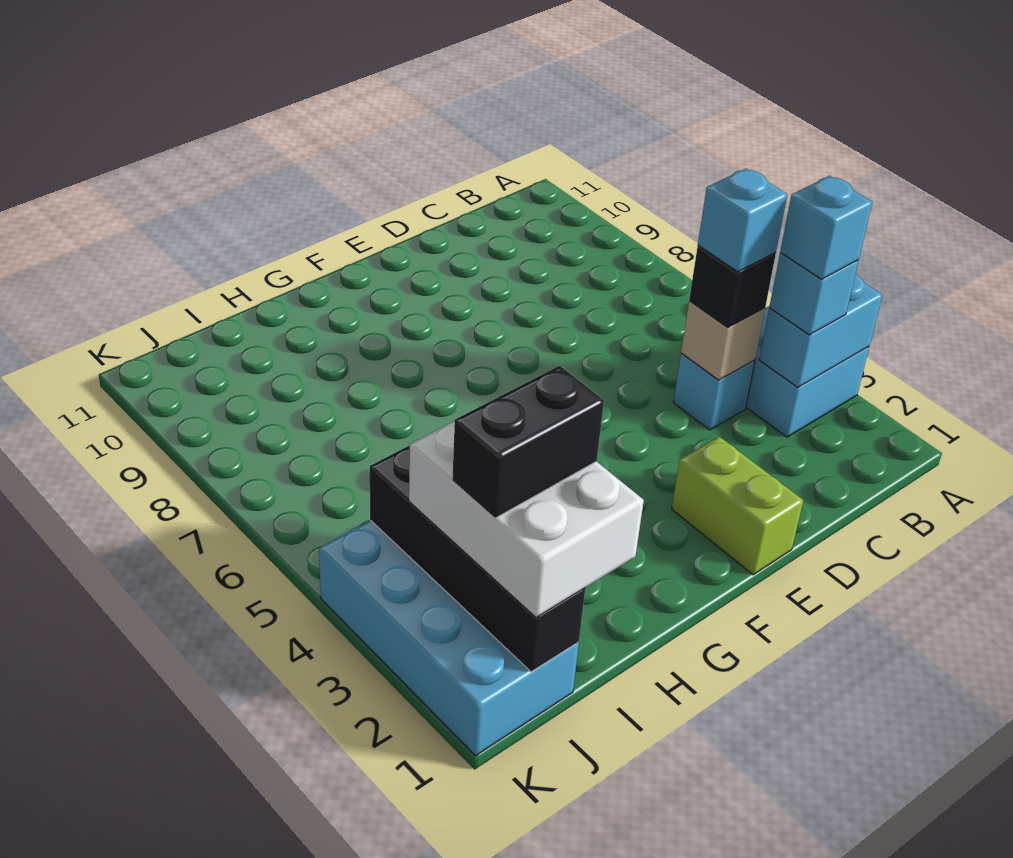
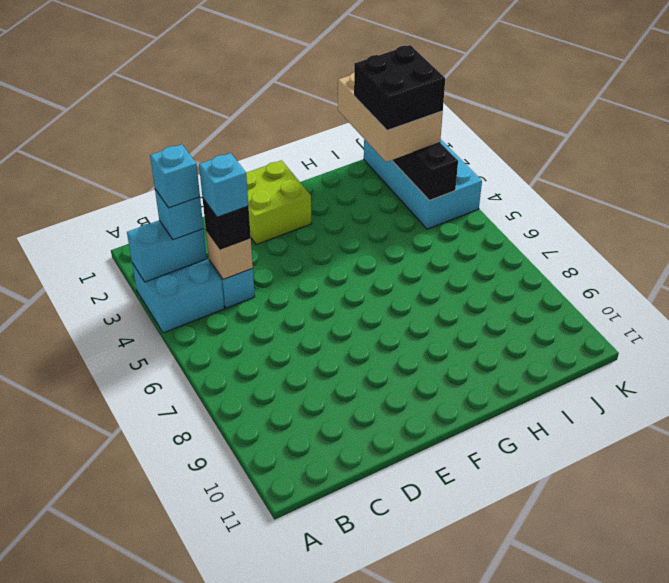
lime 1x2 brick [672,437,803,575] -> lime 2x2 brick [246,160,311,245]
white 2x3 brick [409,421,644,617] -> tan 2x3 brick [338,73,443,162]
black 1x2 brick [452,366,604,518] -> black 2x2 brick [354,45,445,131]

